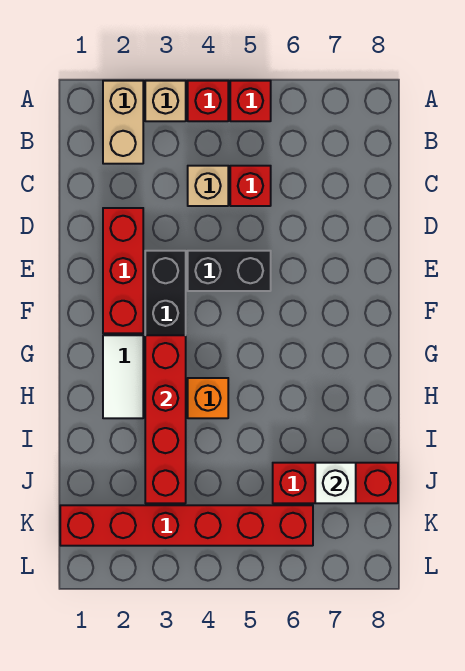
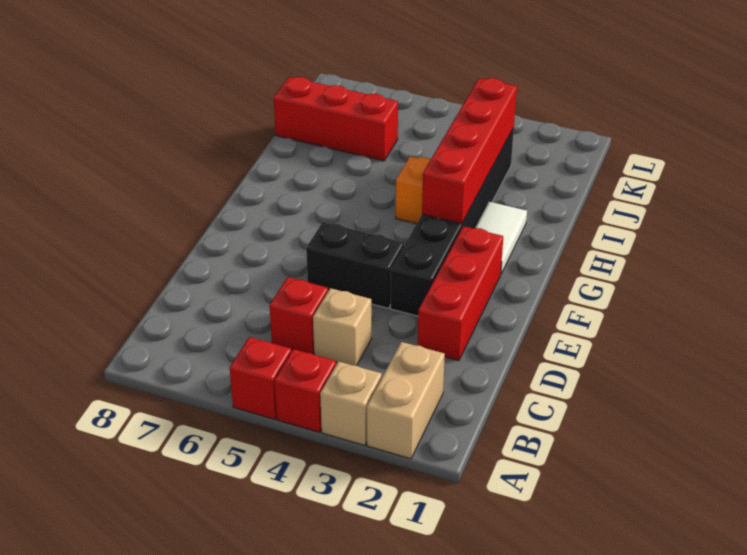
white 1x1 brick [315,463,356,503] -> none
red 1x6 brick [60,505,313,546] -> none

